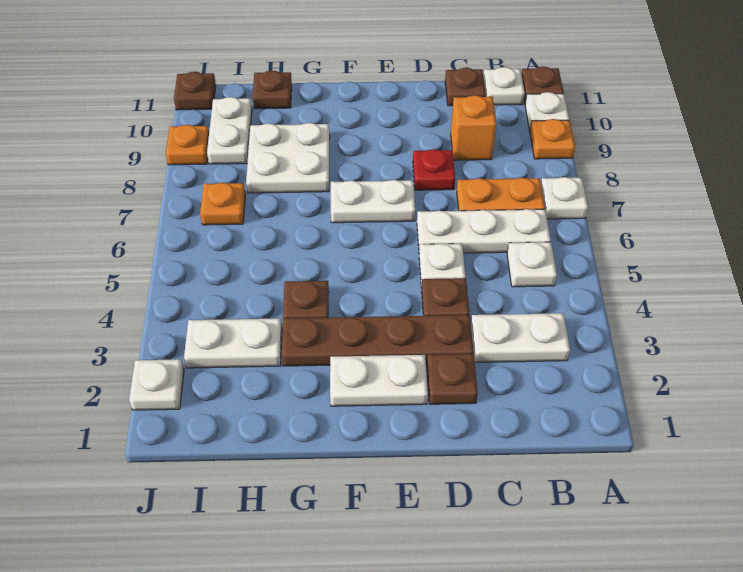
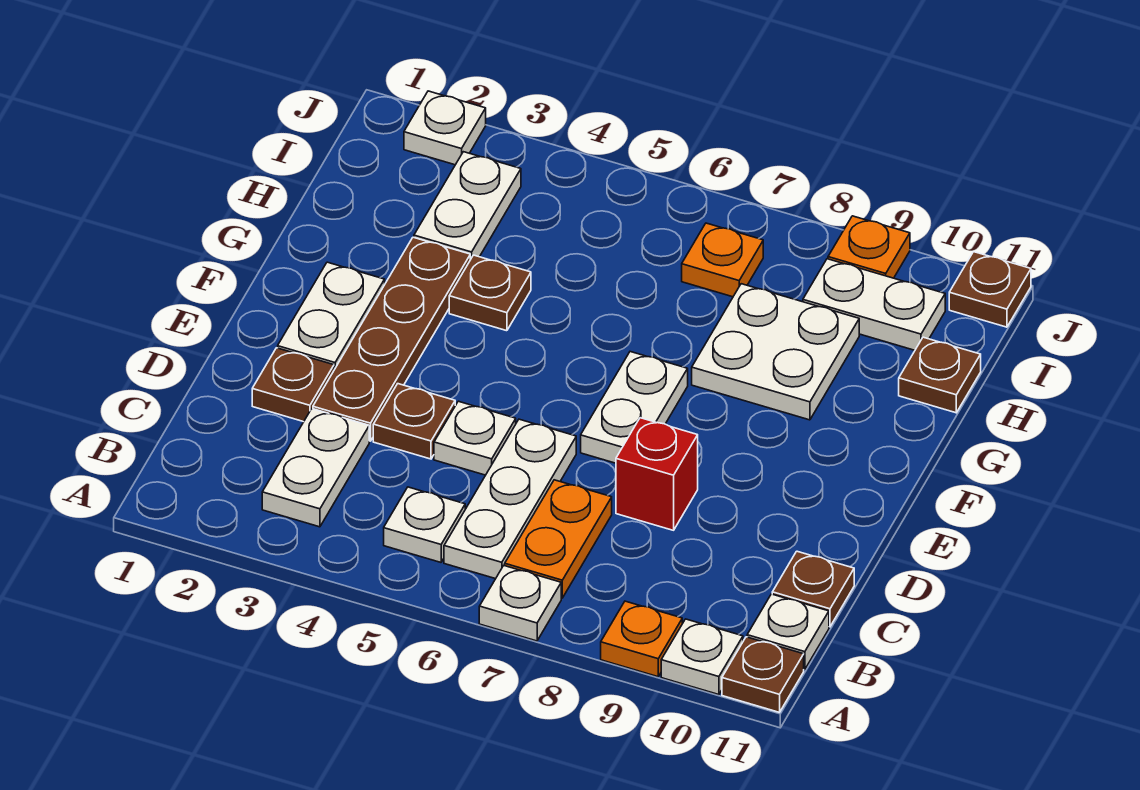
orange 1x1 brick [451,95,497,160] -> none
red 1x1 plate [413,149,455,190] -> red 1x1 brick [616,418,698,530]

